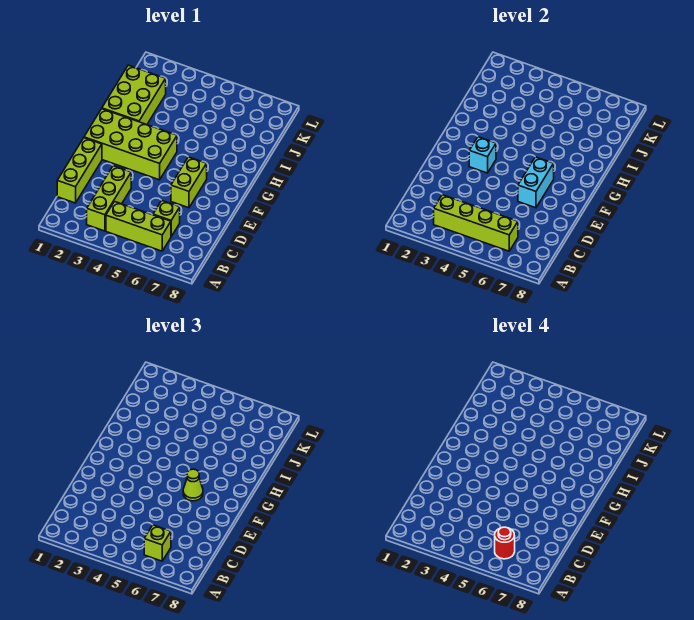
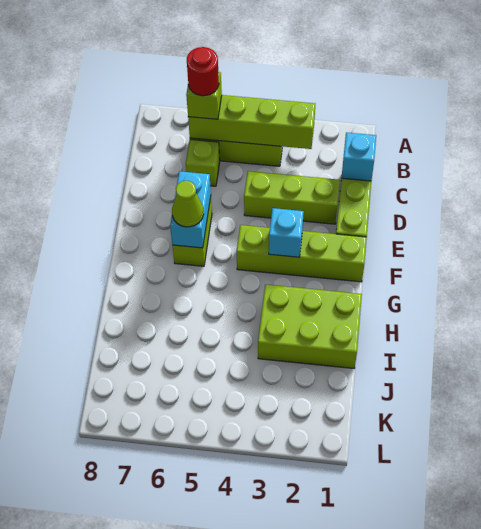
lime 1x3 brick [87,166,131,231] -> lime 1x3 brick turned to [244,171,340,224]
none -> cyan 1x1 brick [342,132,376,181]
lime 2x4 brick [84,109,177,180] -> lime 1x4 brick [237,225,367,282]
lime 2x3 brick [102,65,166,125] -> lime 2x3 brick turned to [258,284,362,368]

